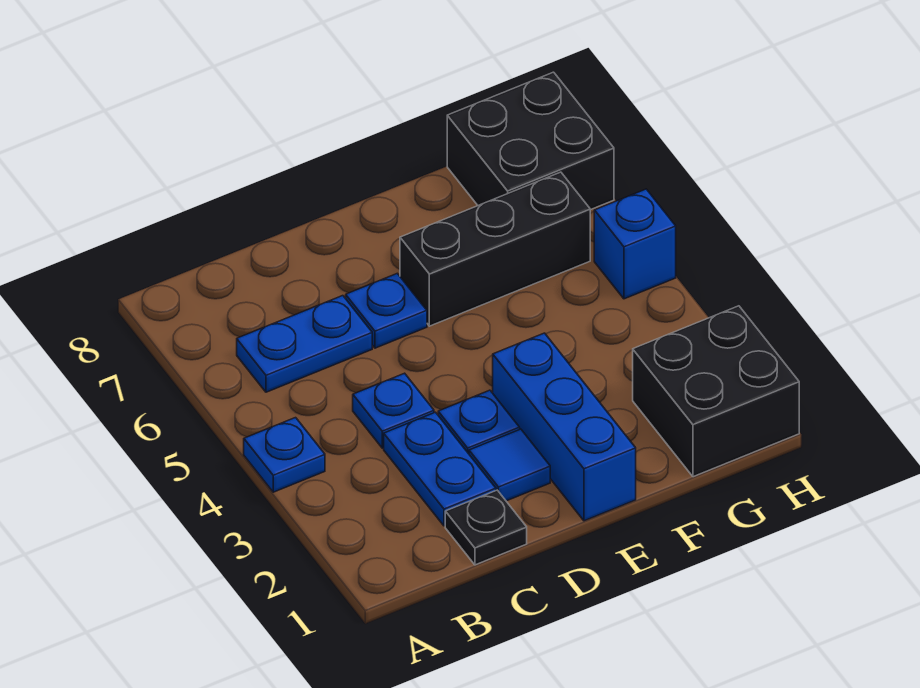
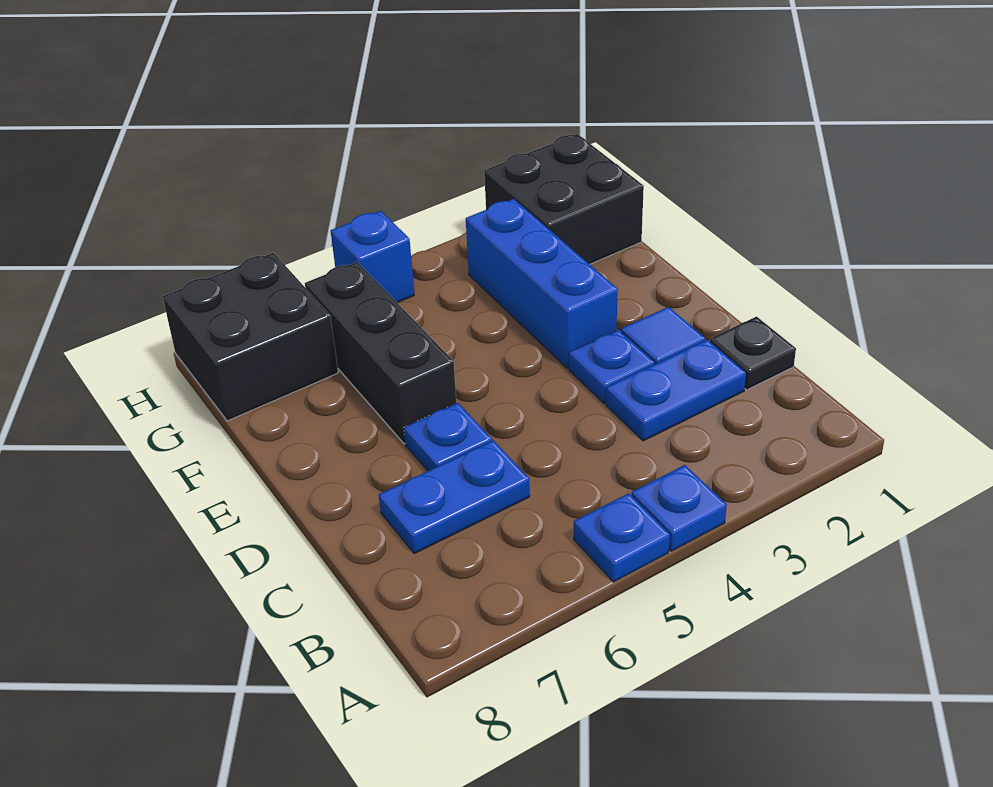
blue 1x2 plate [237,296,372,392] -> blue 1x2 plate turned to [379,441,530,554]
blue 1x1 plate [353,373,434,448] -> blue 1x1 plate moved to [574,493,670,582]
blue 1x3 brick [493,333,636,521] -> blue 1x3 brick turned to [466,199,618,369]

